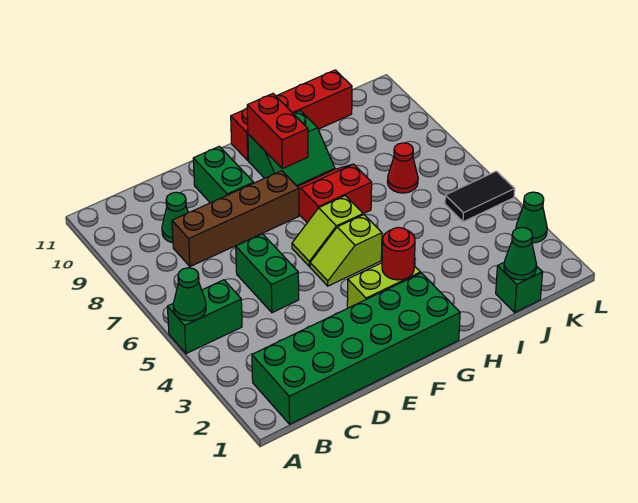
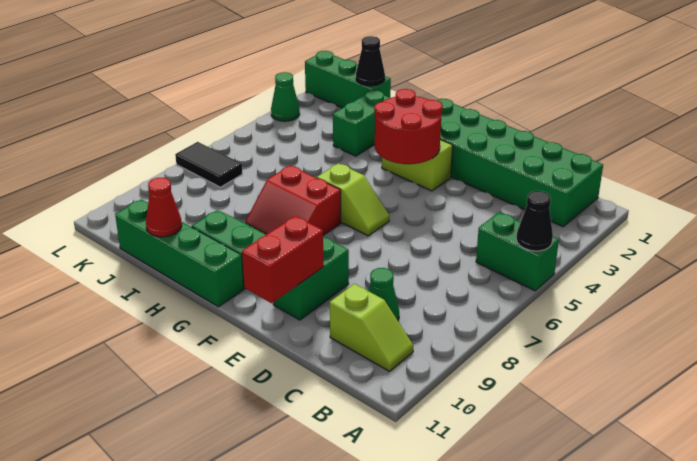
green 1x1 cone [173,268,206,321] -> black 1x1 cone [516,191,553,251]
brown 1x4 brick [172,171,299,267] -> none
green 1x2 brick [236,234,299,313] -> green 1x2 brick moved to [333,90,390,156]
lime 1x2 slope [310,215,382,286] -> lime 1x2 slope moved to [330,284,413,371]
red 1x1 round brick [382,228,415,280] -> red 2x2 round brick [374,89,443,164]
red 1x2 brick [247,94,308,169] -> red 1x2 brick moved to [242,216,324,303]
red 1x4 brick [231,70,352,161] -> green 1x4 brick [115,199,244,307]
green 1x1 brick [496,263,543,312] -> green 1x3 brick [305,51,391,108]
green 1x1 cone [504,227,536,280] -> black 1x1 cone [356,36,385,86]
red 1x1 cone [388,143,418,193] -> red 1x1 cone moved to [146,178,182,237]
black 1x2 tile [445,171,515,222] -> black 1x2 tile moved to [175,142,243,187]

